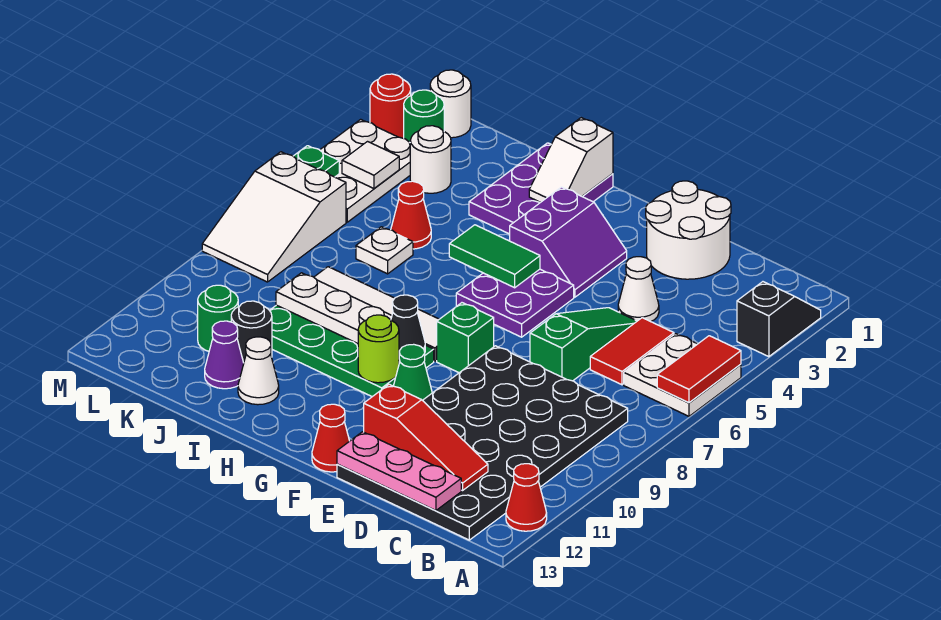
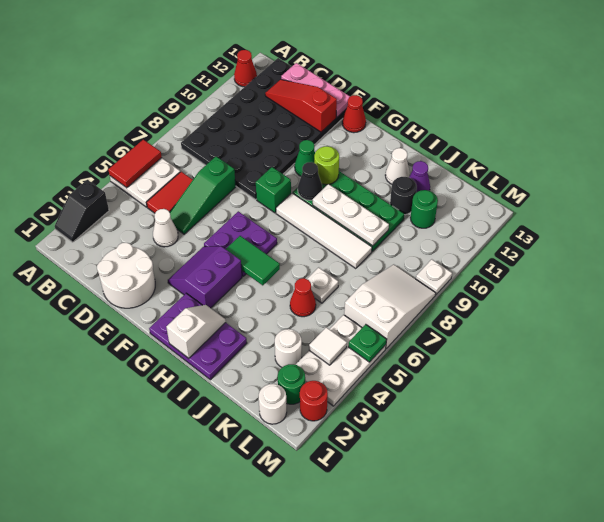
purple 2x3 plate [469,143,613,234] -> purple 2x3 plate turned to [149,293,247,380]
none -> white 1x1 plate [416,259,452,295]

